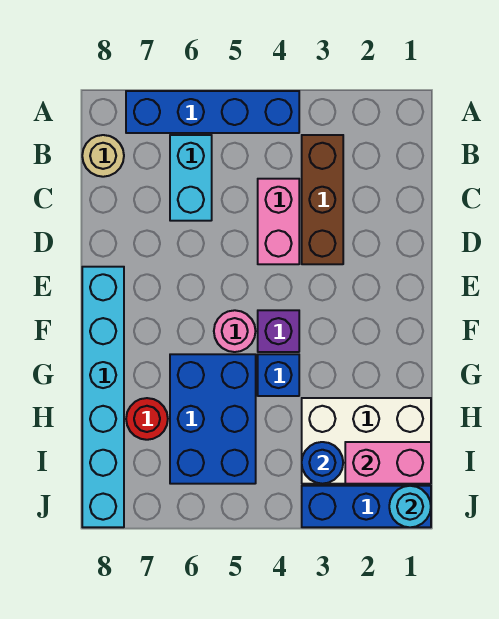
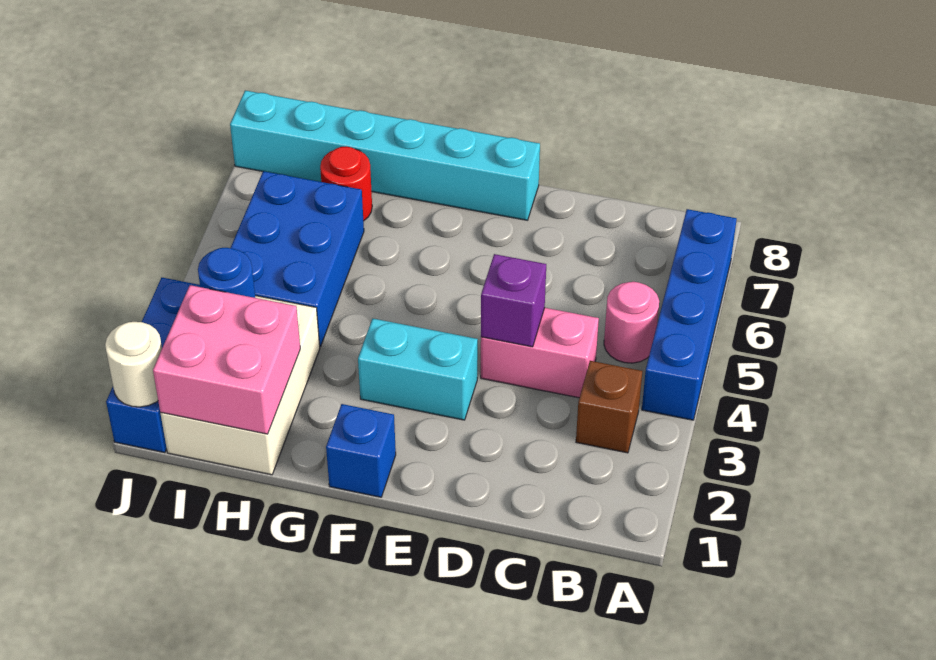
brown 1x3 brick [302,135,343,264] -> brown 1x1 brick [576,361,642,453]
cyan 1x2 brick [170,135,212,221] -> cyan 1x2 brick moved to [358,319,478,420]
tan 1x1 round brick [82,135,124,177] -> none
purple 1x1 brick [258,310,299,352] -> purple 1x1 brick moved to [481,254,546,347]
pink 1x1 round brick [214,310,256,352] -> pink 1x1 round brick moved to [604,282,659,363]
blue 1x1 brick [258,354,299,396] -> blue 1x1 brick moved to [326,404,396,497]
blue 2x3 brick [170,354,256,484] -> blue 2x3 brick turned to [231,171,364,347]
pink 1x2 brick [345,442,431,484] -> pink 2x2 brick [153,285,300,434]
cyan 1x1 round brick [389,486,431,527] -> white 1x1 round brick [105,322,162,407]

